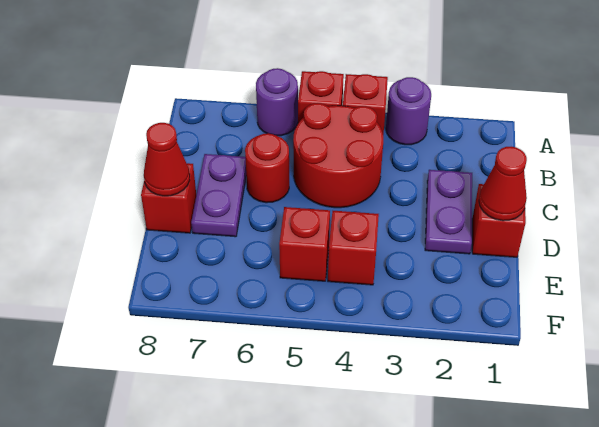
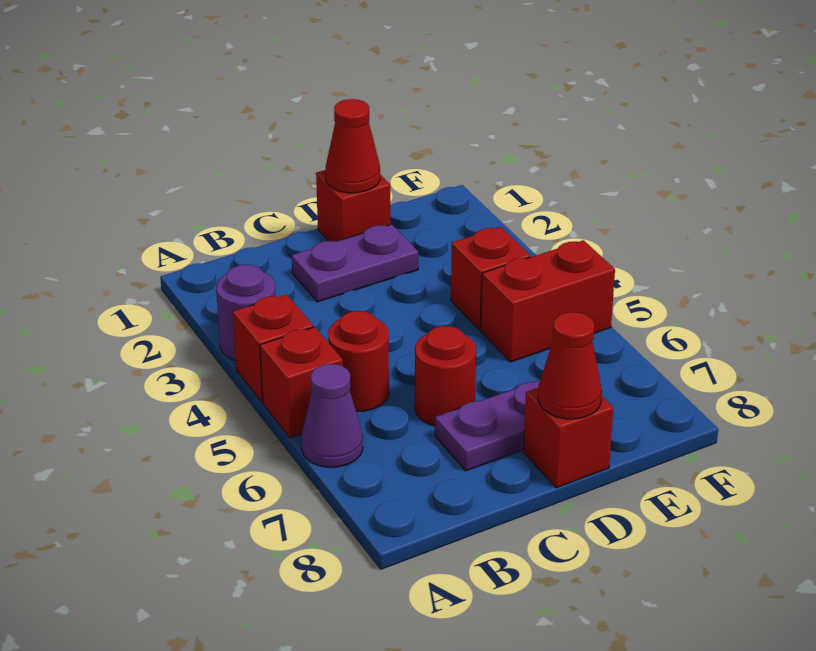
purple 1x1 round brick [256,68,298,136] -> purple 1x1 cone [302,364,363,467]
red 2x2 round brick [293,103,383,208] -> red 1x1 round brick [328,311,389,411]
red 1x1 brick [279,207,330,281] -> red 1x2 brick [481,240,615,362]

